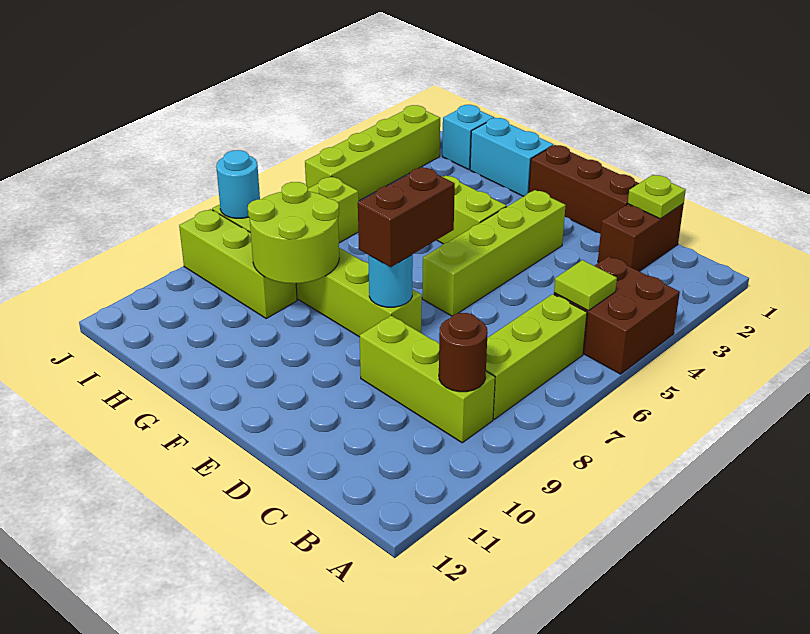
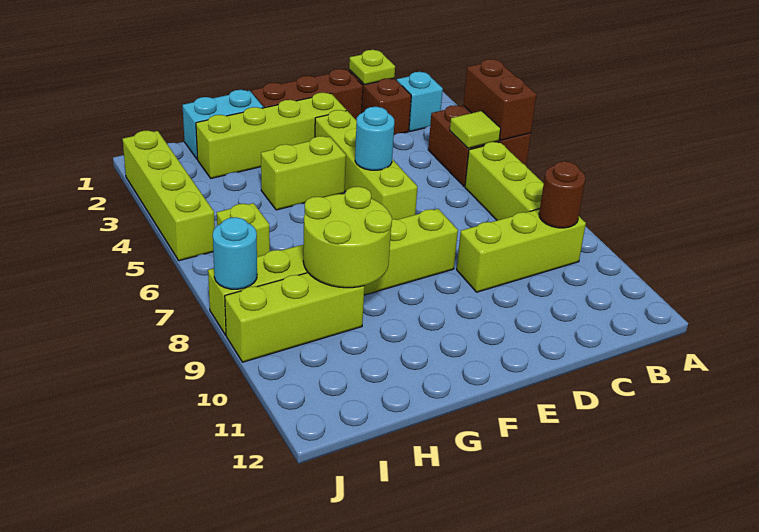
none -> lime 1x4 brick [196,93,346,178]
brown 1x2 brick [358,167,455,267] -> brown 1x2 brick moved to [463,59,536,140]
cyan 1x1 round brick [368,255,413,307] -> cyan 1x1 round brick moved to [355,107,394,170]
cyan 1x1 brick [442,105,494,169] -> cyan 1x1 brick moved to [397,72,443,131]

